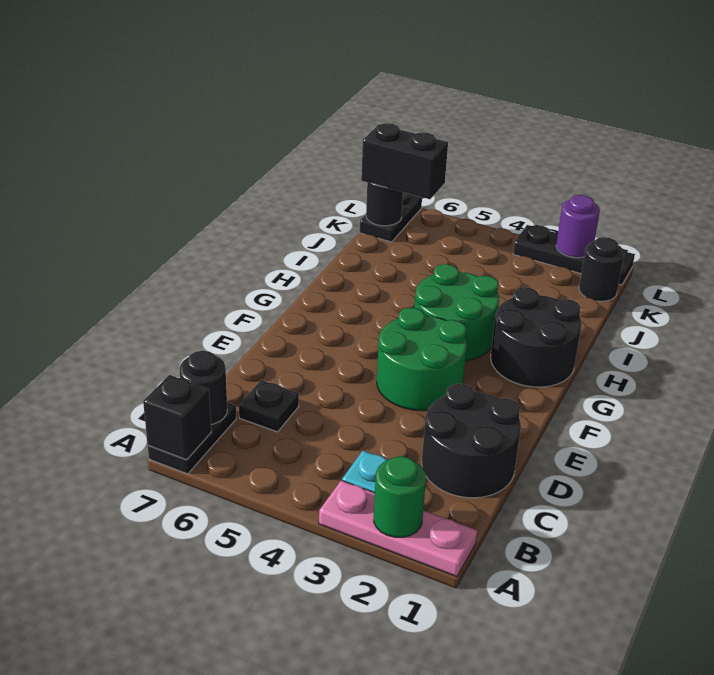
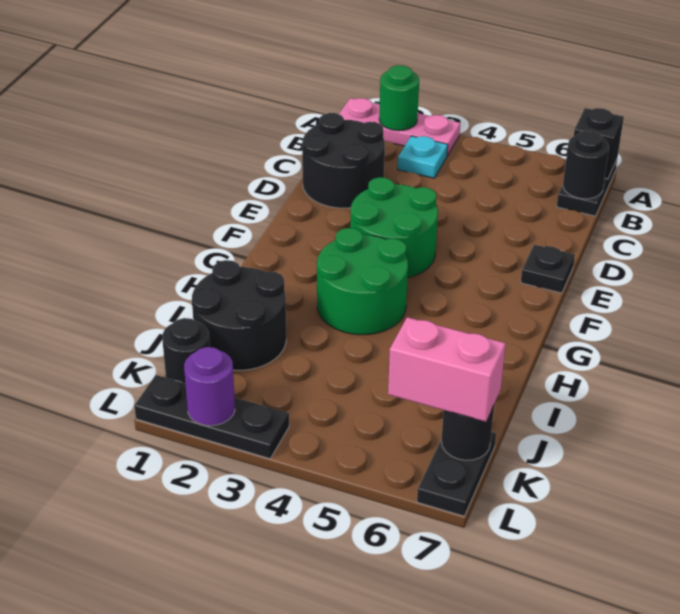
black 1x1 plate [239,380,299,432] -> black 1x1 plate moved to [521,245,575,293]
black 2x2 round brick [491,287,582,387] -> black 2x2 round brick moved to [192,260,286,370]
black 1x2 brick [361,123,448,199] -> pink 1x2 brick [388,317,506,422]

